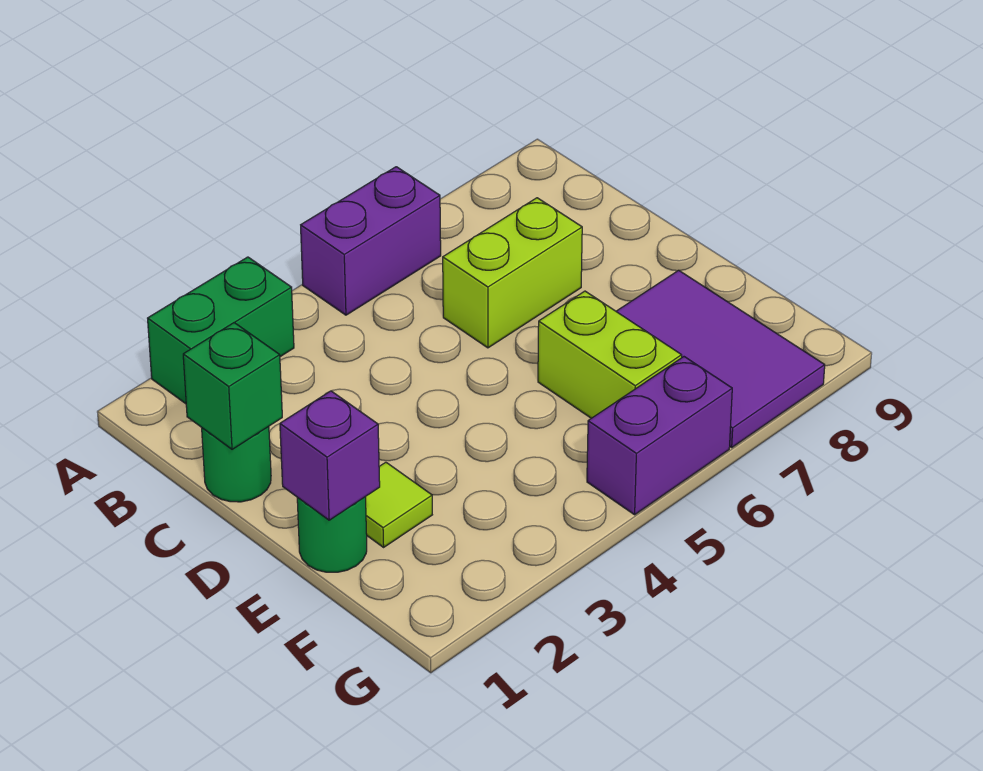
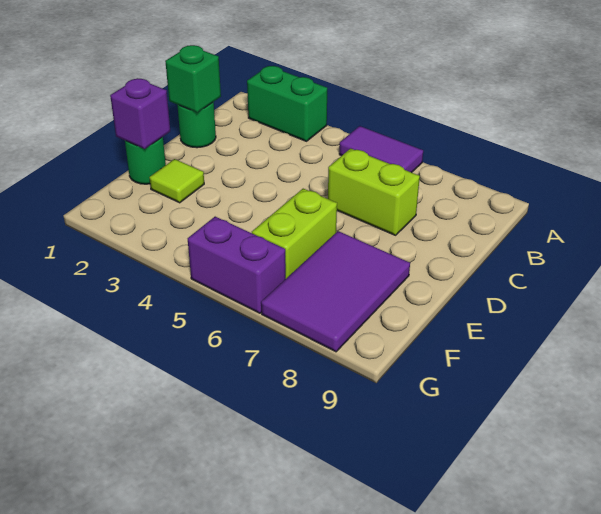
purple 1x2 brick [301,167,441,315] -> purple 1x2 tile [339,126,423,173]

